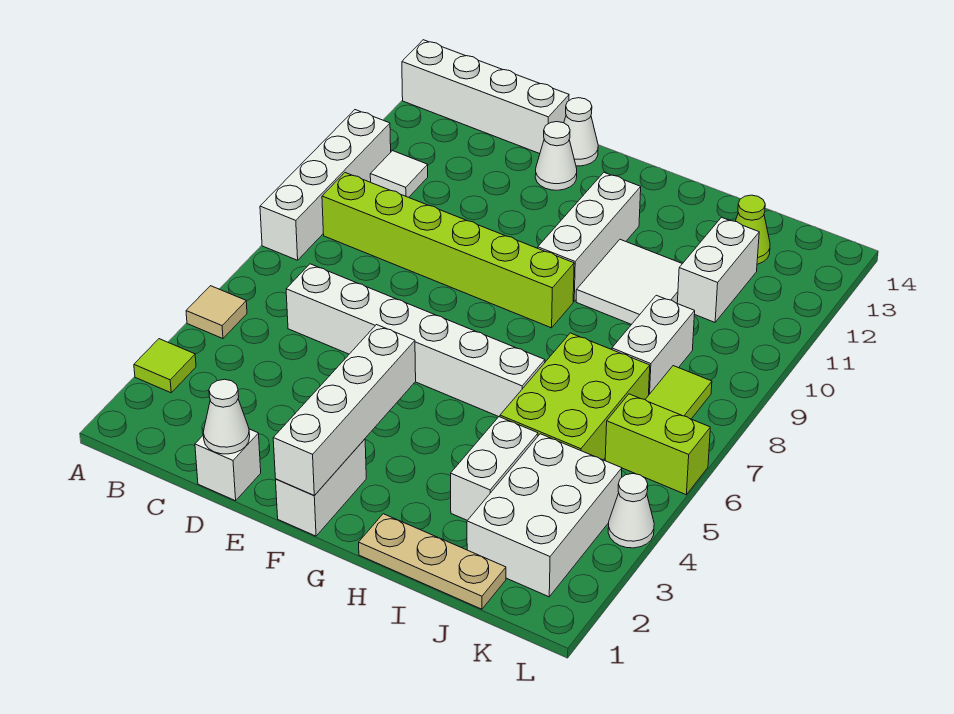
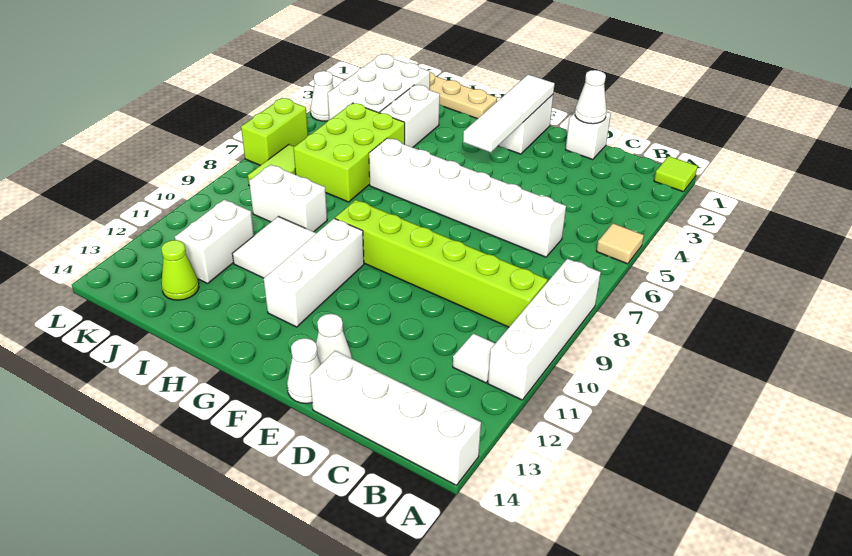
lime 1x1 tile [134,339,196,393] -> lime 1x1 tile moved to [654,156,698,192]
white 1x4 brick [273,325,416,496] -> white 1x4 tile [463,75,555,153]
white 1x2 brick [612,295,695,394] -> white 1x2 brick turned to [249,165,327,232]
lime 1x2 brick [605,394,710,495] -> lime 1x2 brick turned to [241,98,308,165]

